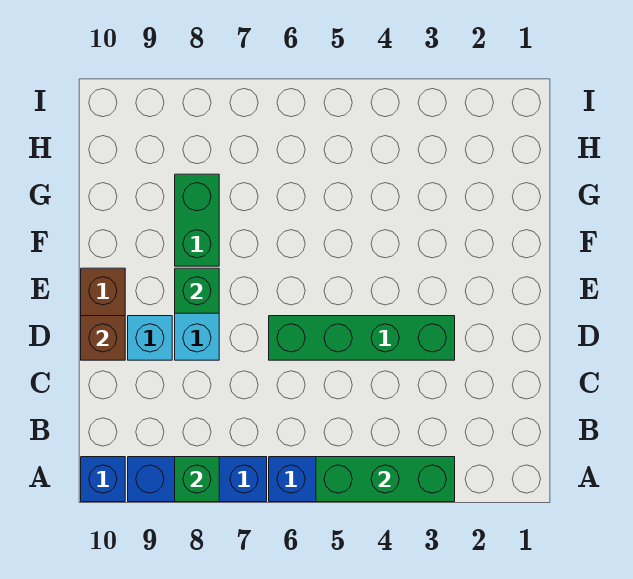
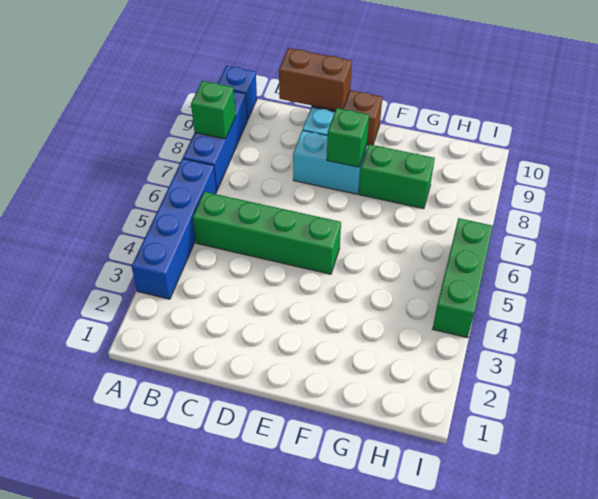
green 1x3 brick [316,457,455,502] -> green 1x3 brick moved to [433,218,493,338]
green 1x4 brick [269,316,455,360] -> green 1x4 brick turned to [193,192,341,274]
brown 1x1 brick [81,316,125,360] -> brown 1x2 brick [279,48,352,110]

